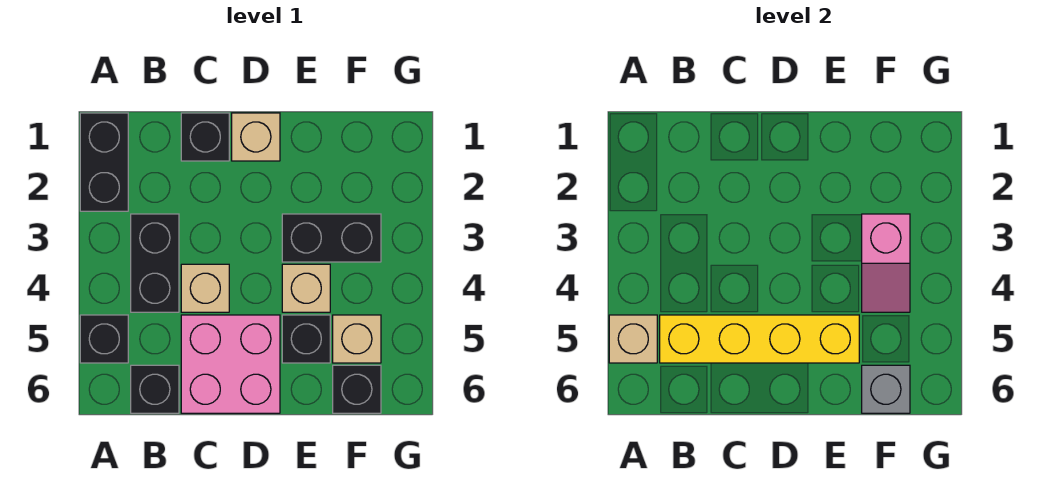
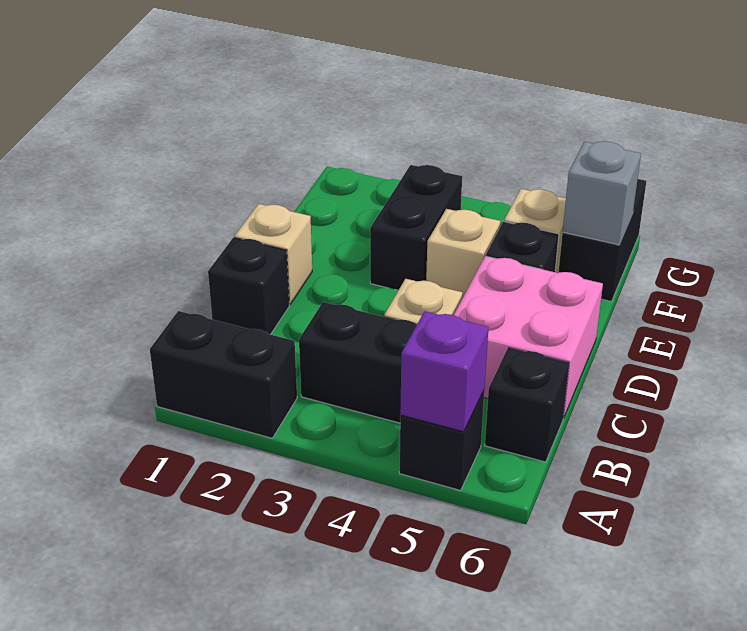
tan 1x1 brick [609,315,657,363] -> purple 1x1 brick [400,311,489,432]
yellow 1x4 brick [660,315,859,363] -> none
pink 1x2 slope [862,214,910,312] -> none
black 1x1 brick [333,365,381,413] -> black 1x2 brick [558,179,646,302]

